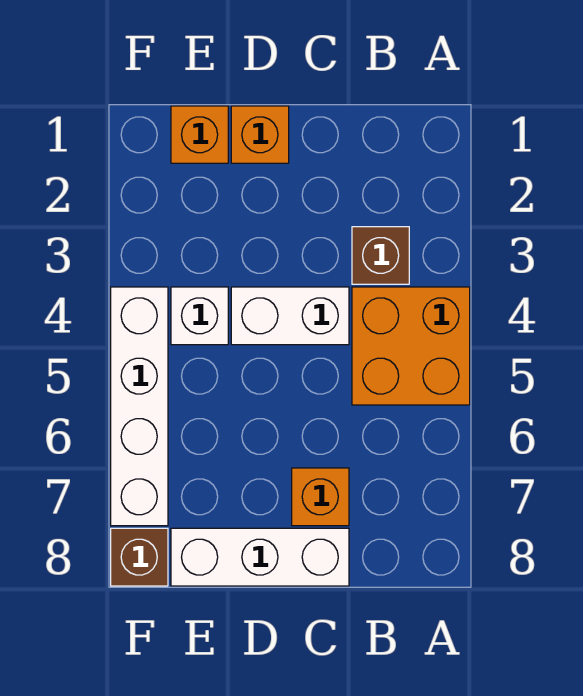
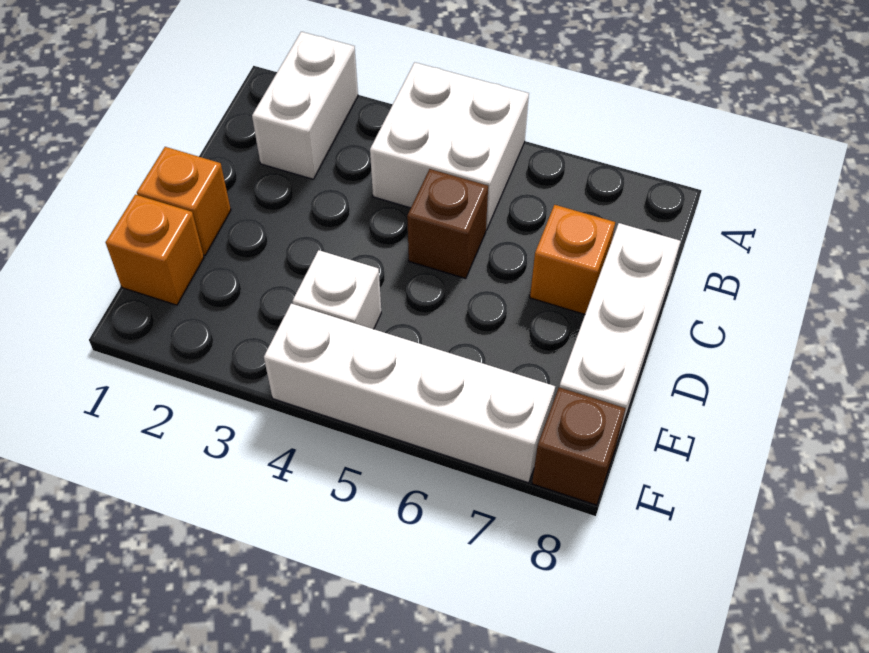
orange 2x2 brick [352,287,470,405] -> white 2x2 brick [370,62,529,230]
brown 1x1 brick [352,227,409,284] -> brown 1x1 brick moved to [407,169,488,279]
white 1x2 brick [231,287,349,345] -> white 1x2 brick moved to [252,32,358,179]

